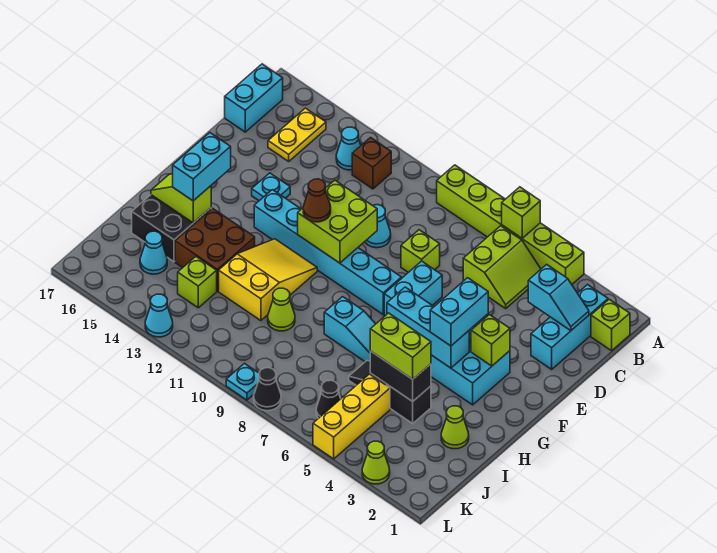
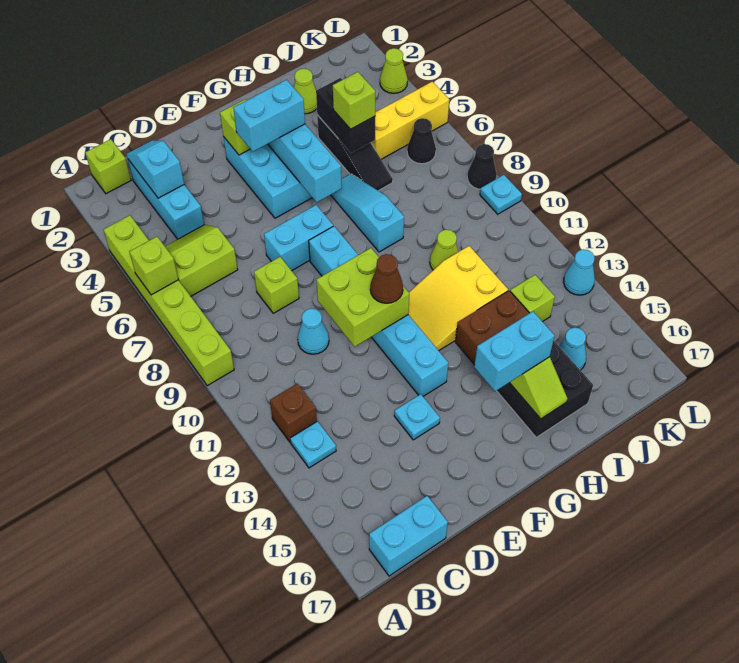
cyan 1x3 brick [531,285,608,369] -> cyan 1x3 brick turned to [128,160,204,239]
cyan 1x1 cone [336,127,361,170] -> cyan 1x1 plate [290,421,336,468]
yellow 1x2 plate [268,108,326,161] -> none
lime 1x2 brick [370,313,431,379] -> lime 1x1 brick [333,72,375,129]

